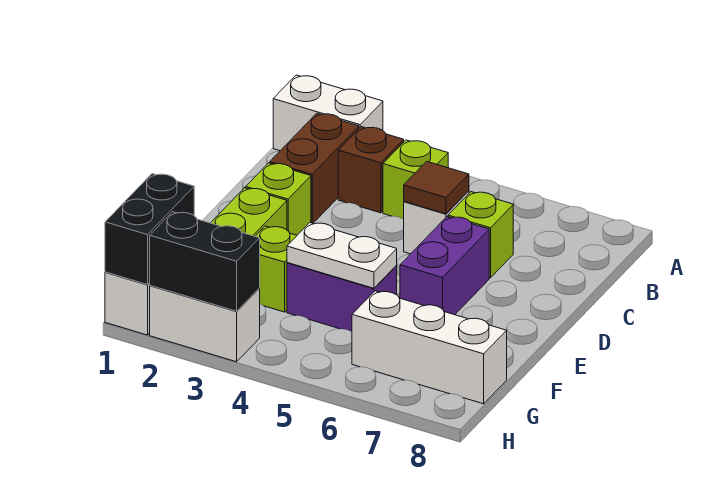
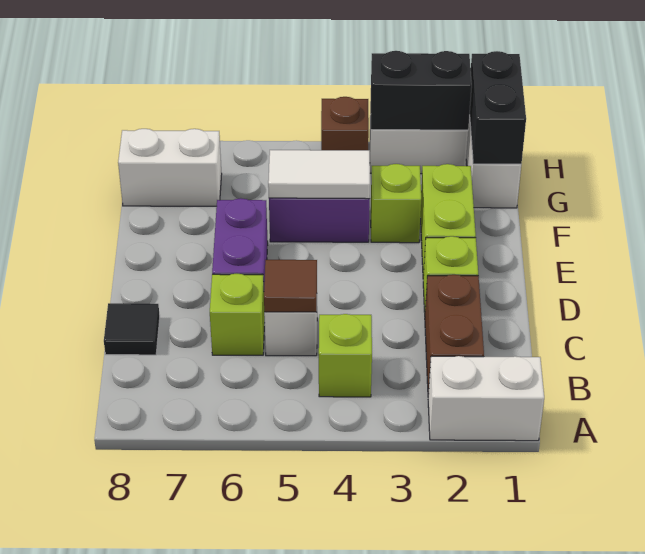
brown 1x1 brick [338,127,404,213] -> brown 1x1 brick moved to [321,97,369,150]
none -> black 1x1 tile [104,303,160,355]
white 1x2 plate [287,223,397,288] -> white 1x2 tile [268,150,370,199]
white 1x3 brick [352,291,507,404] -> white 1x2 brick [118,129,222,206]

